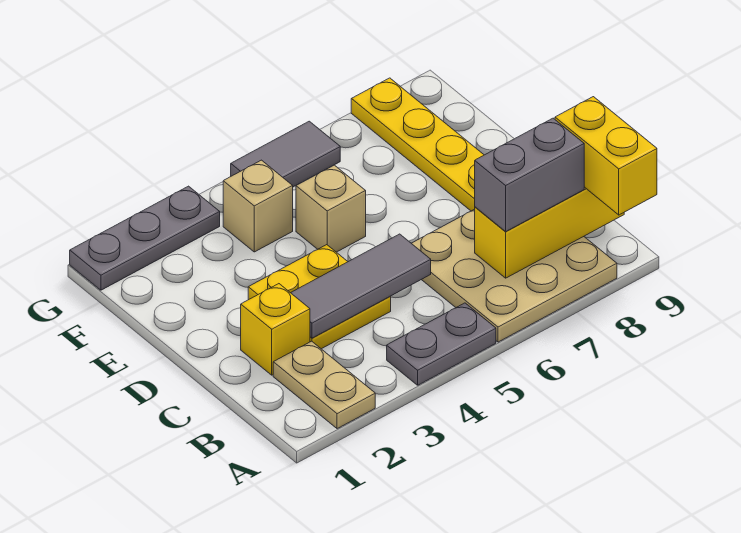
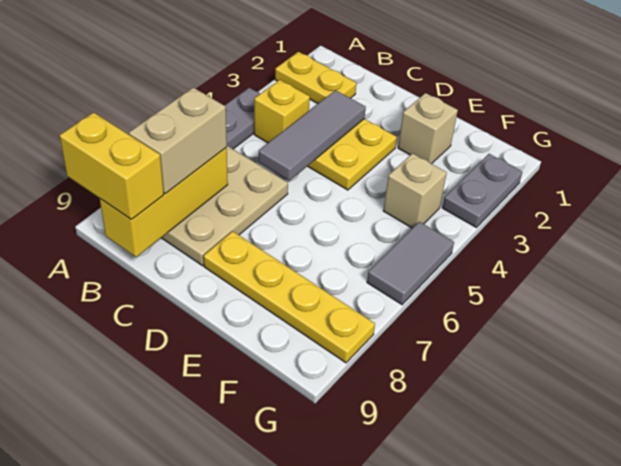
tan 1x2 plate [273,341,375,429] -> yellow 1x2 plate [275,52,356,103]
grey 1x2 brick [475,118,584,231] -> tan 1x2 brick [129,88,227,193]
yellow 1x1 brick [241,284,310,375] -> yellow 1x1 brick moved to [254,80,310,143]
tan 1x1 brick [296,165,366,252] -> tan 1x1 brick moved to [398,93,458,164]
grey 1x3 plate [70,186,220,290] -> grey 1x2 plate [443,154,522,227]

